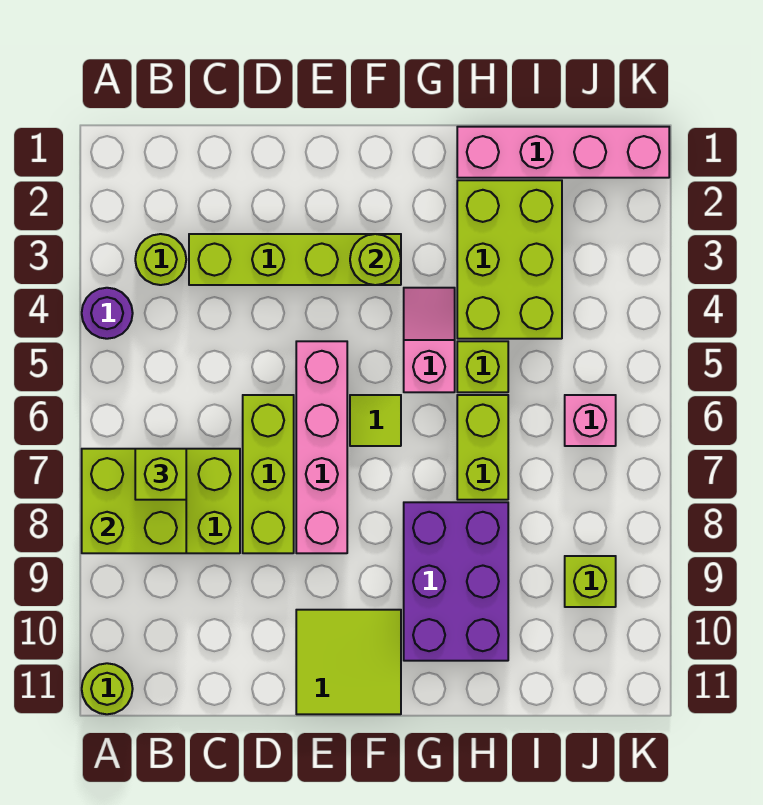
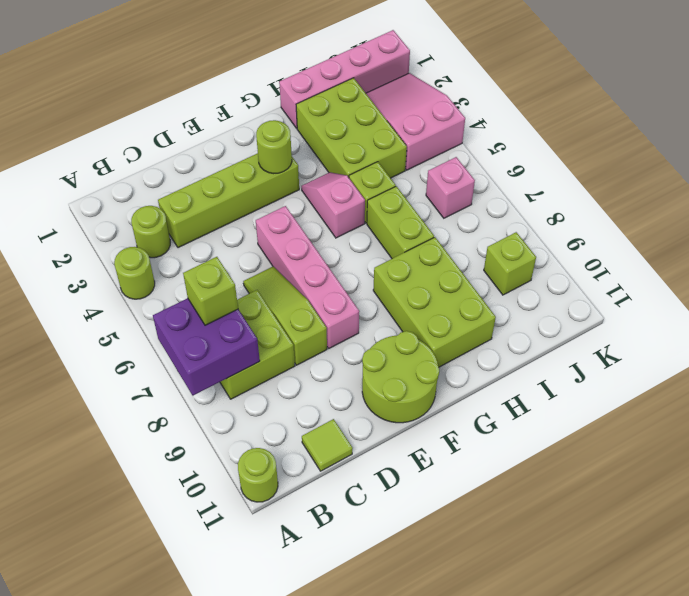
purple 1x1 round brick [82,288,133,339] -> lime 1x1 round brick [114,247,155,299]
lime 2x2 brick [82,449,186,553] -> purple 2x2 brick [153,298,260,396]
lime 1x3 brick [243,395,294,553] -> lime 1x3 slope [243,266,327,365]
lime 2x2 tile [296,610,401,714] -> lime 2x2 round brick [362,331,439,423]
lime 1x1 tile [350,395,401,446] -> lime 1x1 tile moved to [302,419,353,471]
purple 2x3 brick [404,502,508,661] -> lime 2x3 brick [373,237,496,367]
none -> pink 2x3 slope [366,73,465,170]

